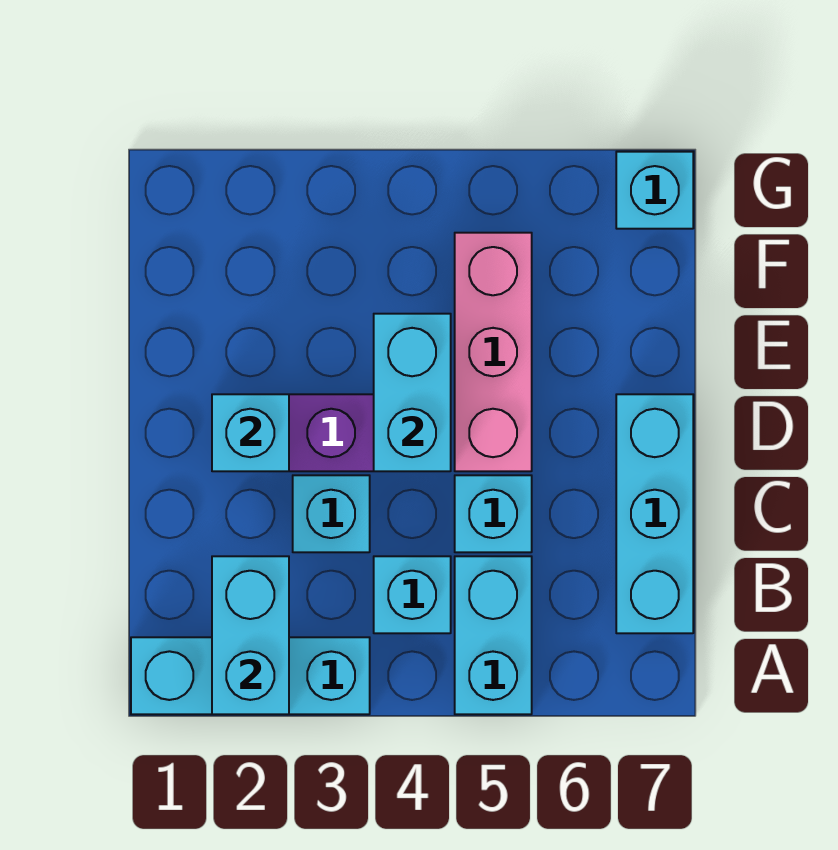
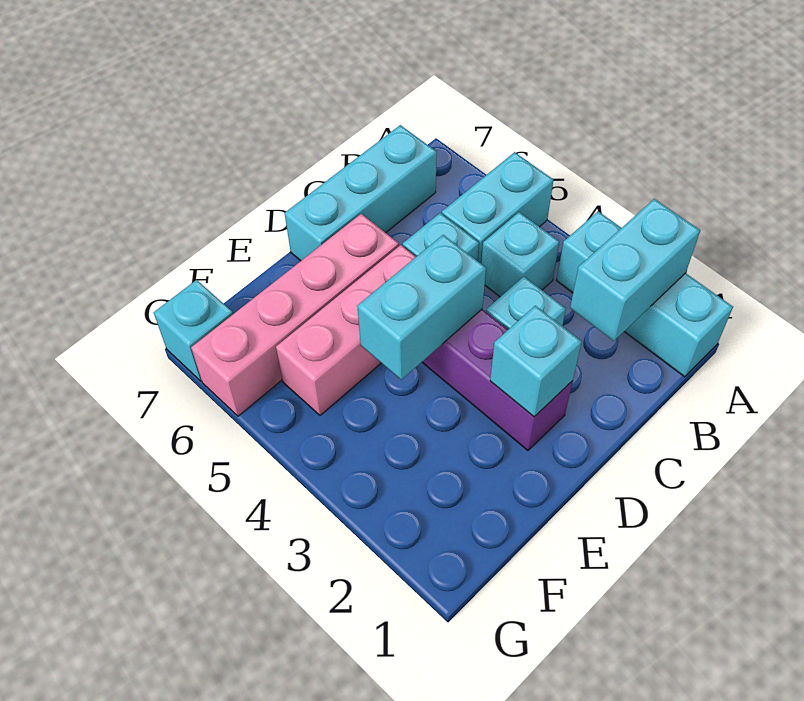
none -> pink 1x4 brick [191,214,399,416]

